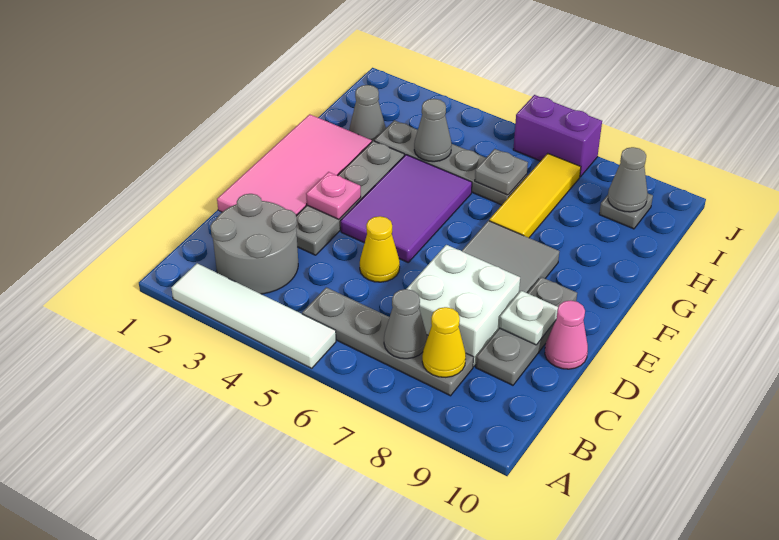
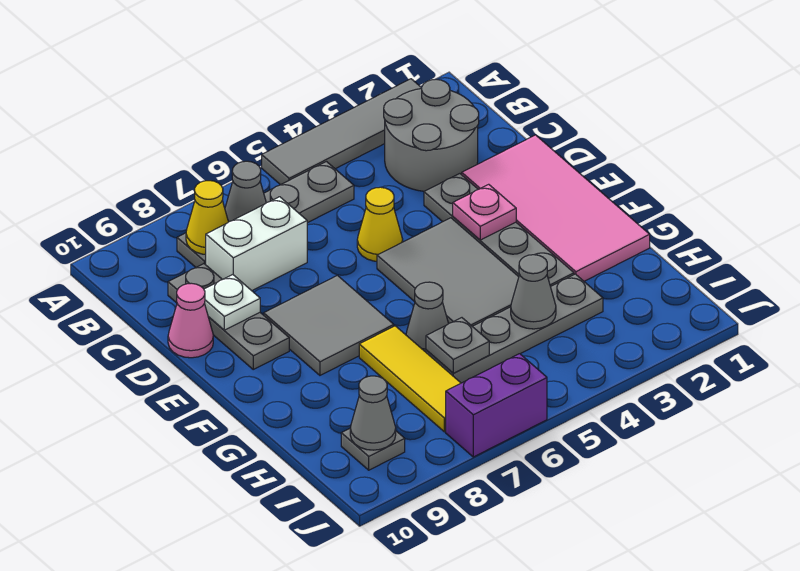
white 1x4 tile [171,263,336,368] -> grey 1x4 tile [262,79,421,185]
white 2x2 brick [407,245,520,367] -> white 1x2 brick [206,197,307,291]
purple 2x3 tile [341,155,472,262] -> grey 2x3 tile [377,218,519,326]
grey 1x1 cone [349,85,386,141] -> grey 1x1 cone moved to [406,282,449,352]

